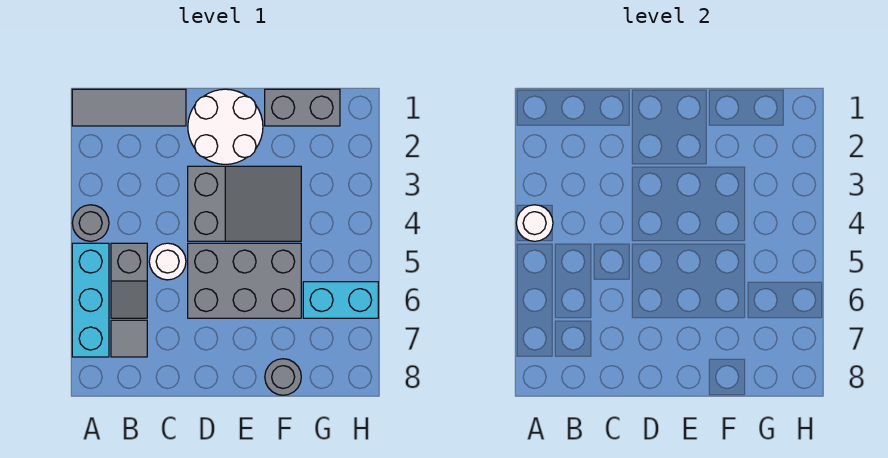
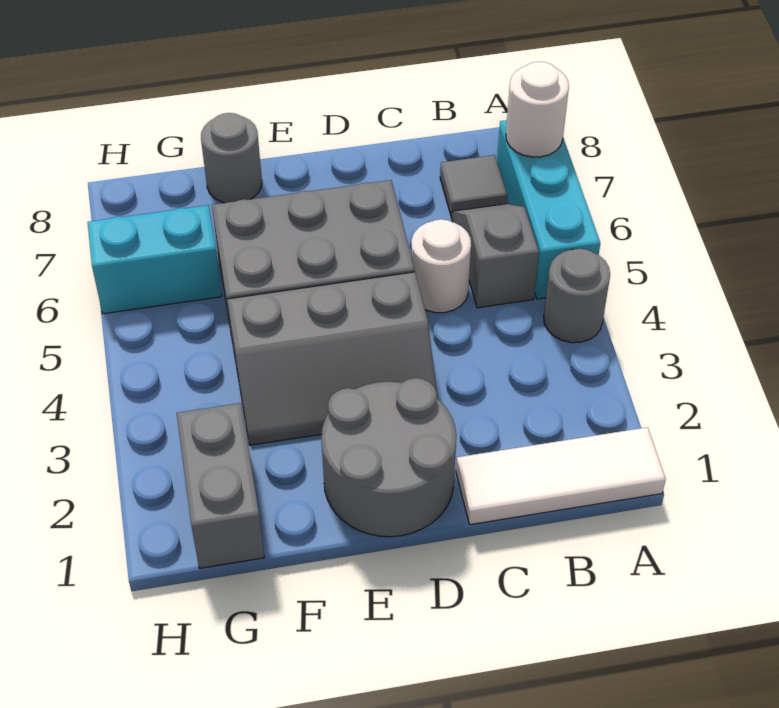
grey 1x3 tile [72,89,186,126] -> white 1x3 tile [456,427,666,525]
white 1x1 round brick [516,205,553,241] -> white 1x1 round brick moved to [506,62,569,157]
white 2x2 round brick [188,89,263,164] -> grey 2x2 round brick [321,378,456,537]
grey 2x3 slope [188,166,301,241] -> grey 2x3 slope turned to [227,272,438,445]
grey 1x2 brick [265,89,340,126] -> grey 1x2 brick turned to [177,403,264,568]

